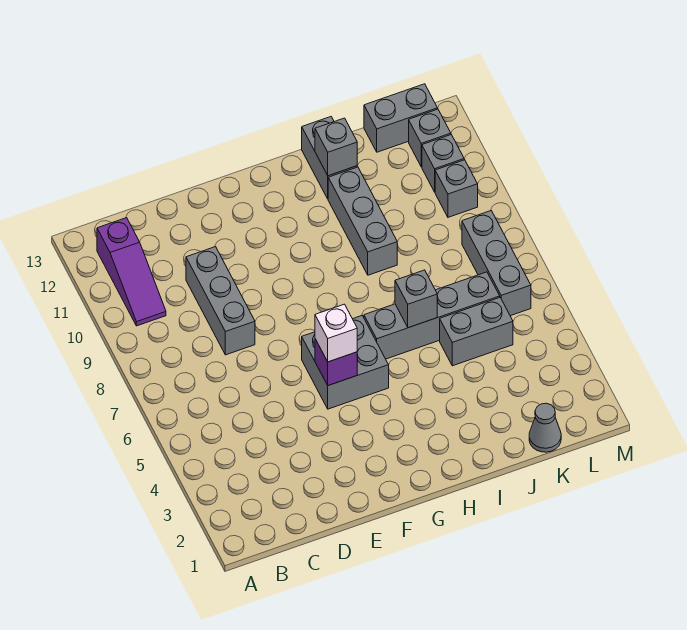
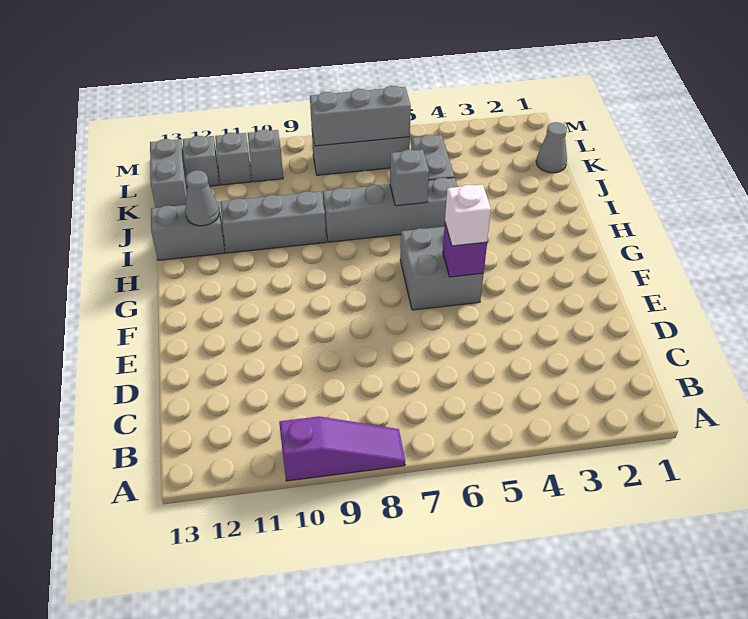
purple 1x3 slope [97,218,166,326] -> purple 1x3 slope moved to [279,416,405,481]
grey 1x3 brick [186,247,255,355] -> grey 1x3 brick moved to [310,86,411,146]
grey 1x4 brick [364,272,500,359] -> grey 1x4 brick turned to [323,178,457,242]
grey 1x1 brick [315,118,357,176] -> grey 1x1 cone [185,170,219,226]

